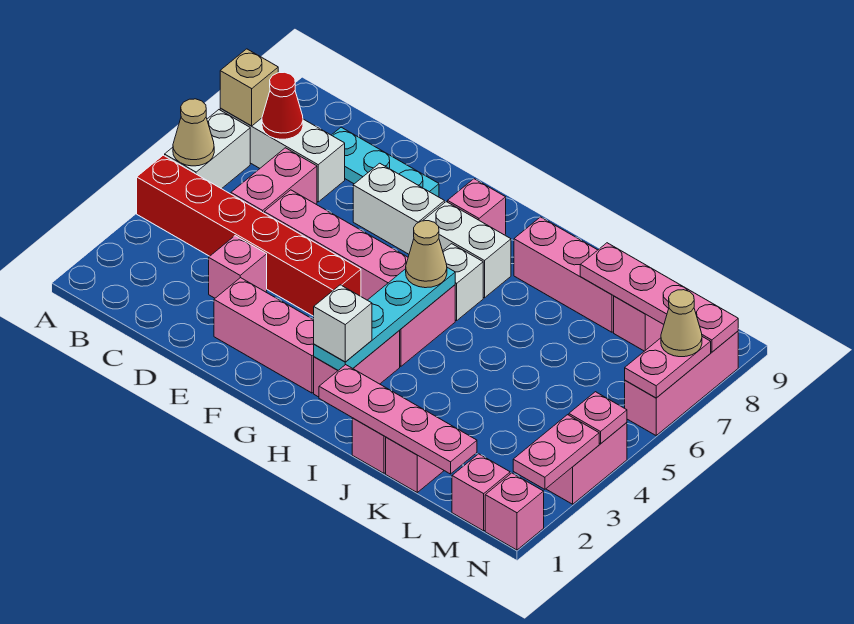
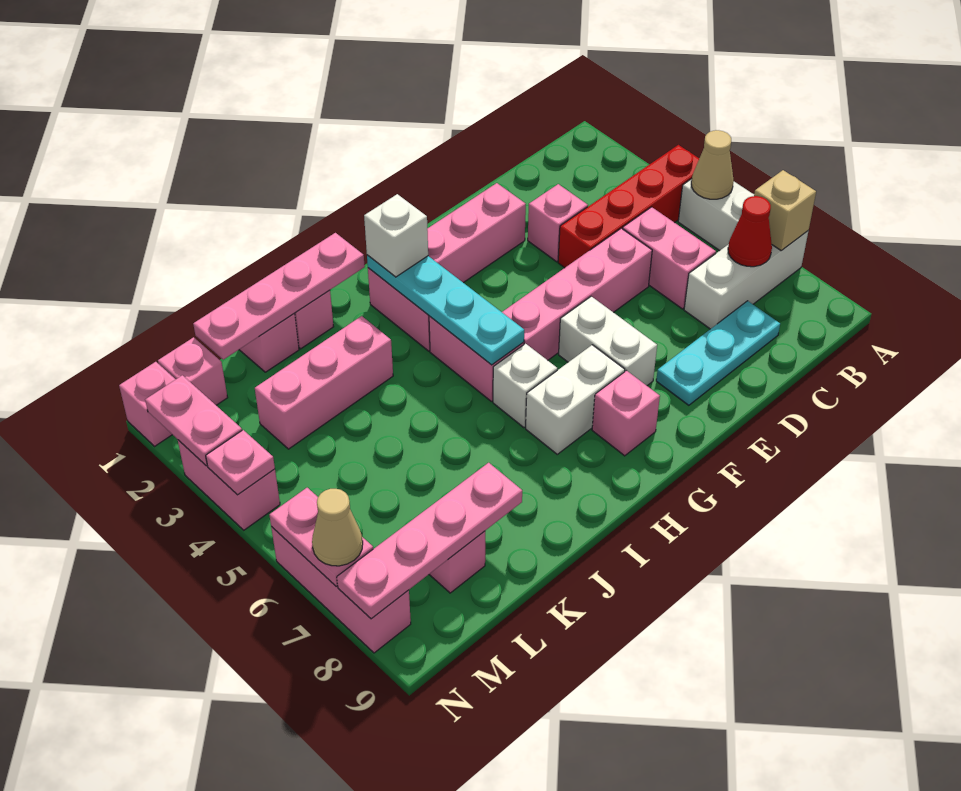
red 1x6 brick [137,155,361,316] -> red 1x4 brick [558,145,699,268]
white 1x2 brick [353,163,445,254] -> white 1x2 brick turned to [559,296,657,386]
tan 1x1 cone [406,221,447,288] -> none
pink 1x3 brick [514,217,614,332] -> pink 1x3 brick moved to [255,316,393,449]

